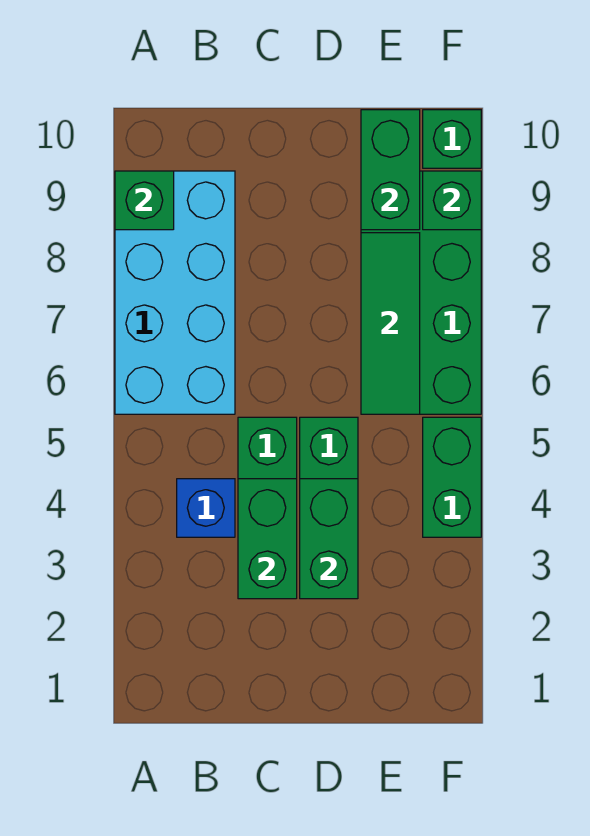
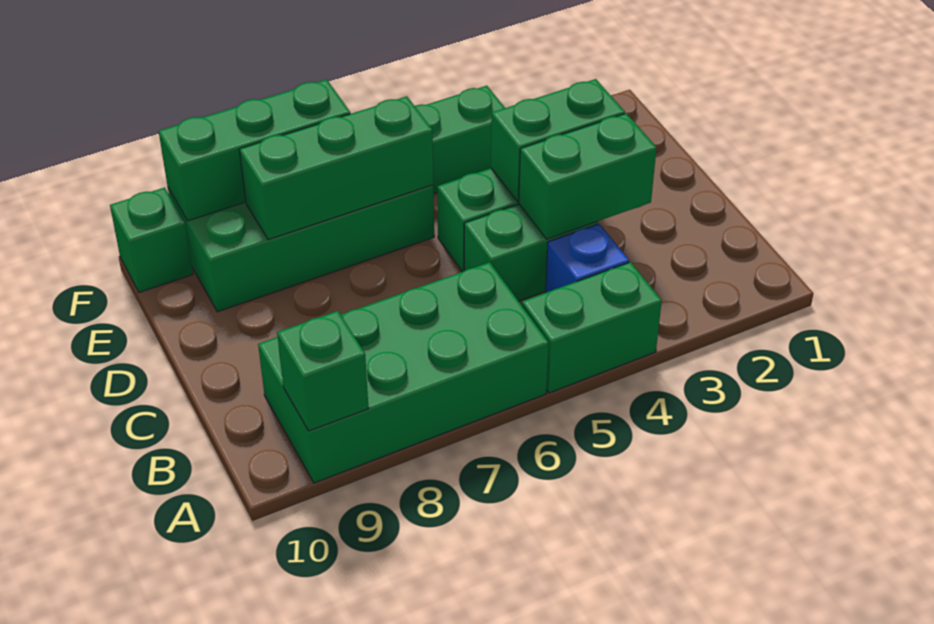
cyan 2x4 brick [115,171,235,414] -> green 2x4 brick [258,262,549,483]
green 1x3 tile [361,233,420,414] -> green 1x3 brick [240,96,433,240]
green 1x2 brick [361,110,420,230] -> green 1x2 brick moved to [522,262,662,393]
green 1x1 brick [423,171,481,230] -> green 1x3 brick [159,79,350,221]

